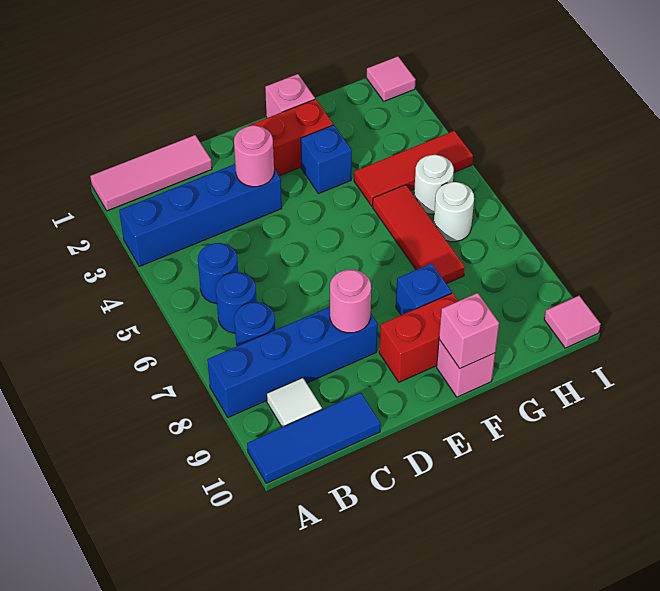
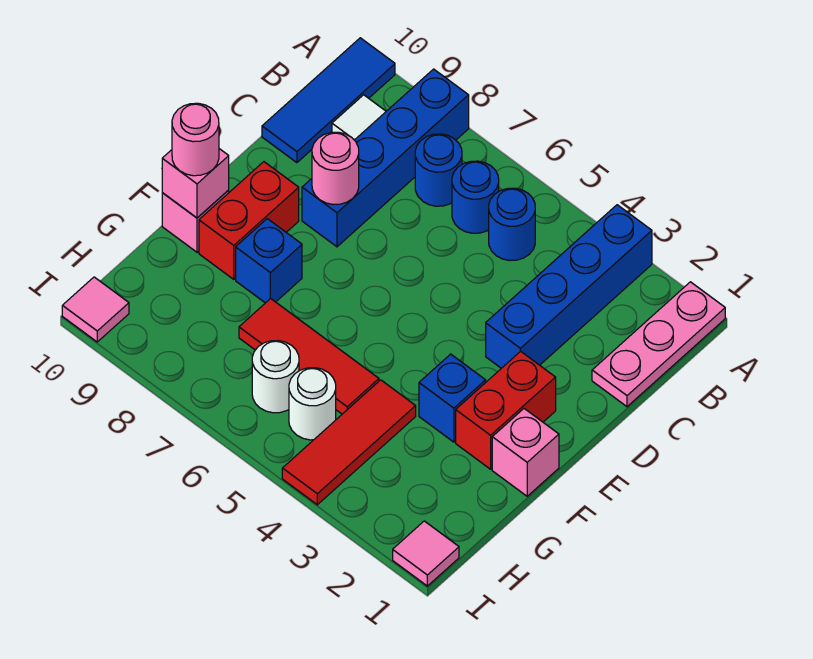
pink 1x3 tile [90,135,212,211] -> pink 1x3 plate [592,282,725,407]
pink 1x1 round brick [234,125,274,187] -> pink 1x1 round brick moved to [172,103,219,176]

